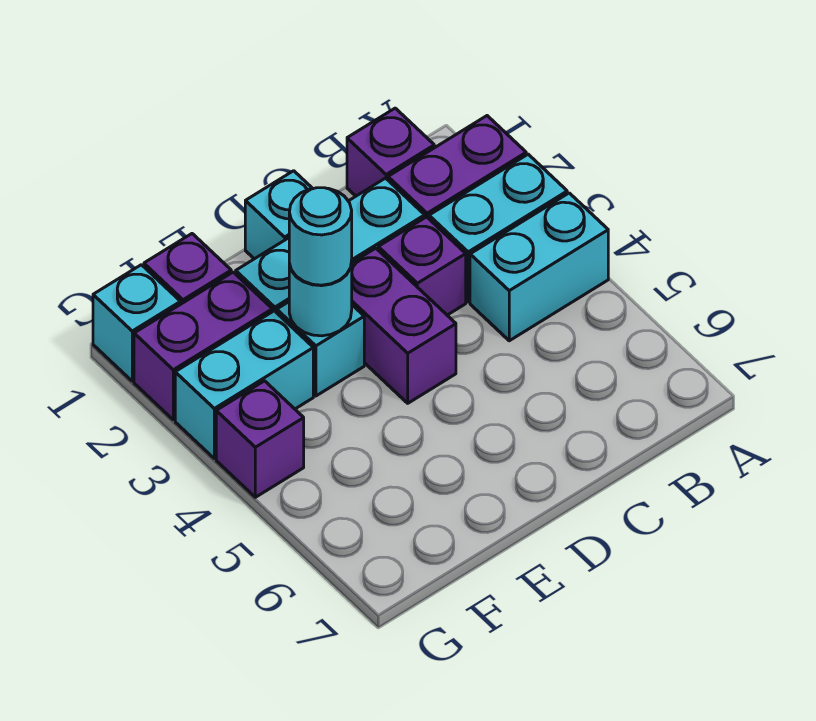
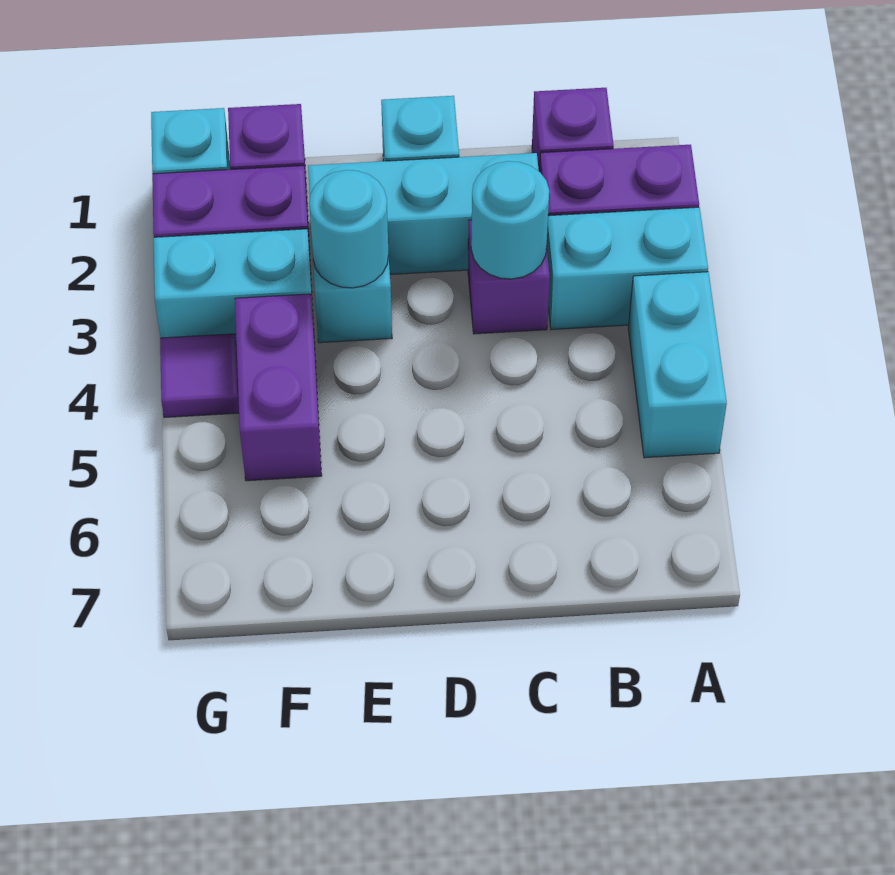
cyan 1x2 brick [470,193,608,341] -> cyan 1x2 brick turned to [628,272,727,458]
purple 1x2 brick [352,248,456,403] -> purple 1x2 brick moved to [235,294,322,481]
cyan 1x1 round brick [289,188,352,285] -> cyan 1x1 round brick moved to [471,161,549,279]
purple 1x1 brick [216,381,304,497] -> purple 1x1 tile [160,334,239,418]

